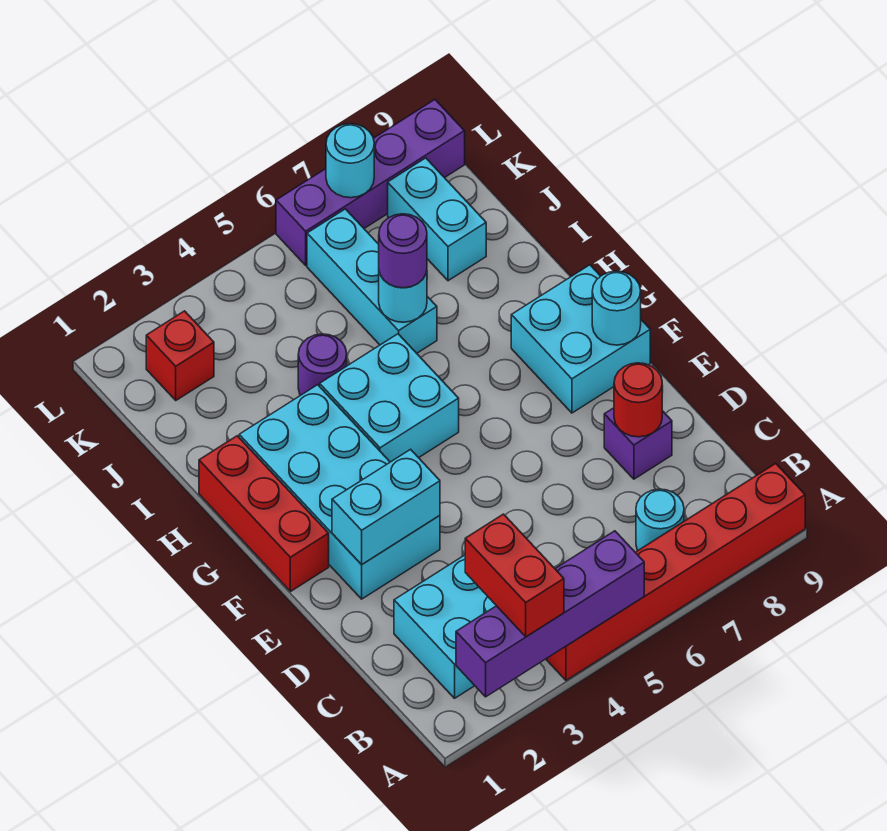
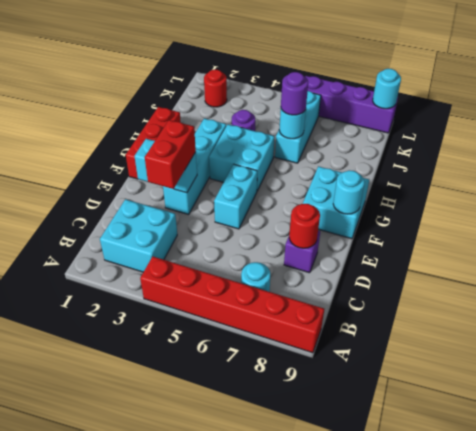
purple 1x4 brick [456,531,644,697] -> none
red 1x2 brick [465,514,564,637] -> red 1x2 brick moved to [145,120,196,189]
cyan 2x4 brick [239,385,440,599] -> cyan 1x4 brick [163,118,226,214]
cyan 1x2 brick [388,158,486,281] -> cyan 1x2 brick moved to [214,164,257,229]
red 1x1 brick [146,311,214,400] -> red 1x1 round brick [204,70,227,107]
cyan 1x1 round brick [326,124,374,198] -> cyan 1x1 round brick moved to [373,69,401,109]

